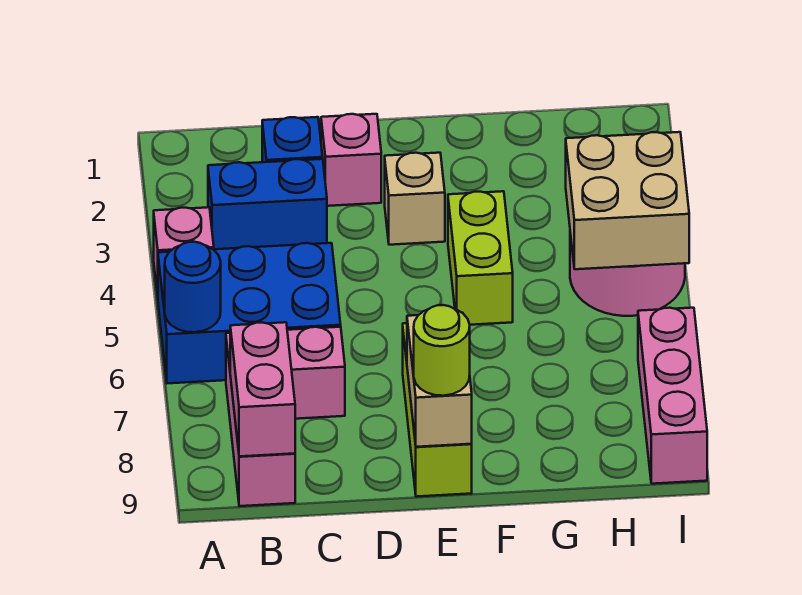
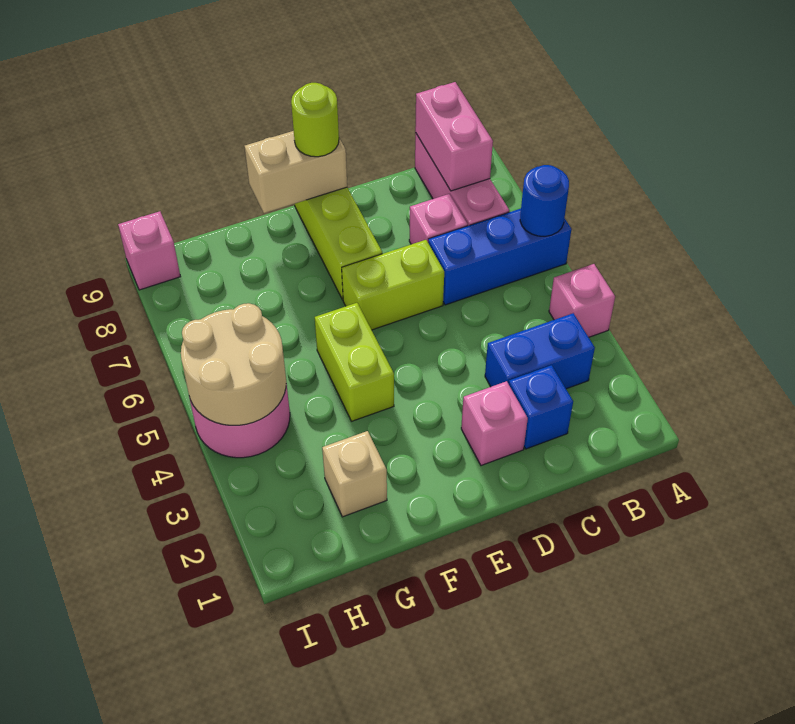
blue 2x3 brick [158,243,341,383] -> blue 1x3 brick [428,209,571,305]
none -> lime 1x2 brick [342,240,444,330]
tan 1x1 brick [385,153,445,245] -> tan 1x1 brick moved to [322,431,387,517]
tan 1x2 brick [407,315,472,447] -> tan 1x2 brick turned to [245,131,347,213]
tan 2x2 brick [566,132,689,269] -> tan 2x2 round brick [181,303,286,425]
pink 1x3 brick [638,308,707,484] -> pink 1x1 brick [118,211,181,290]

